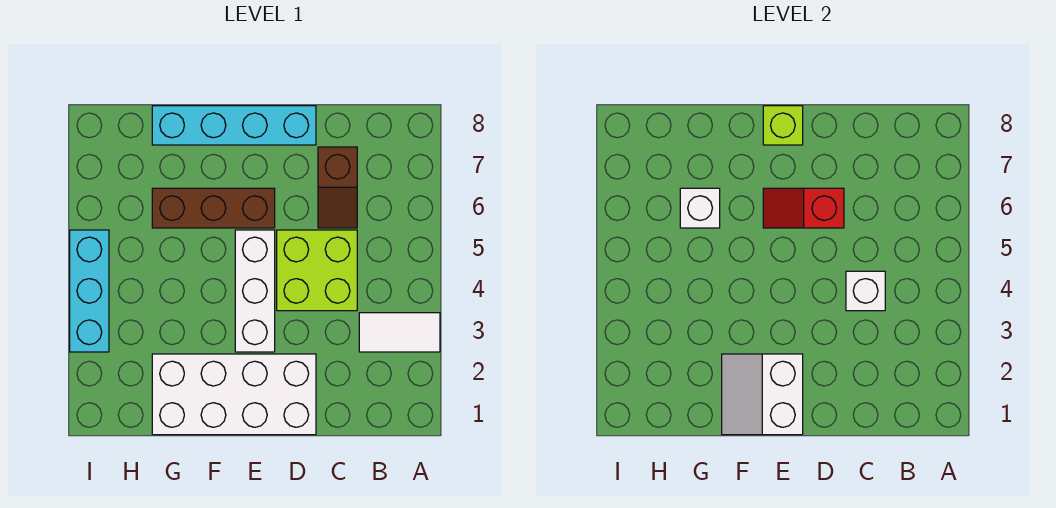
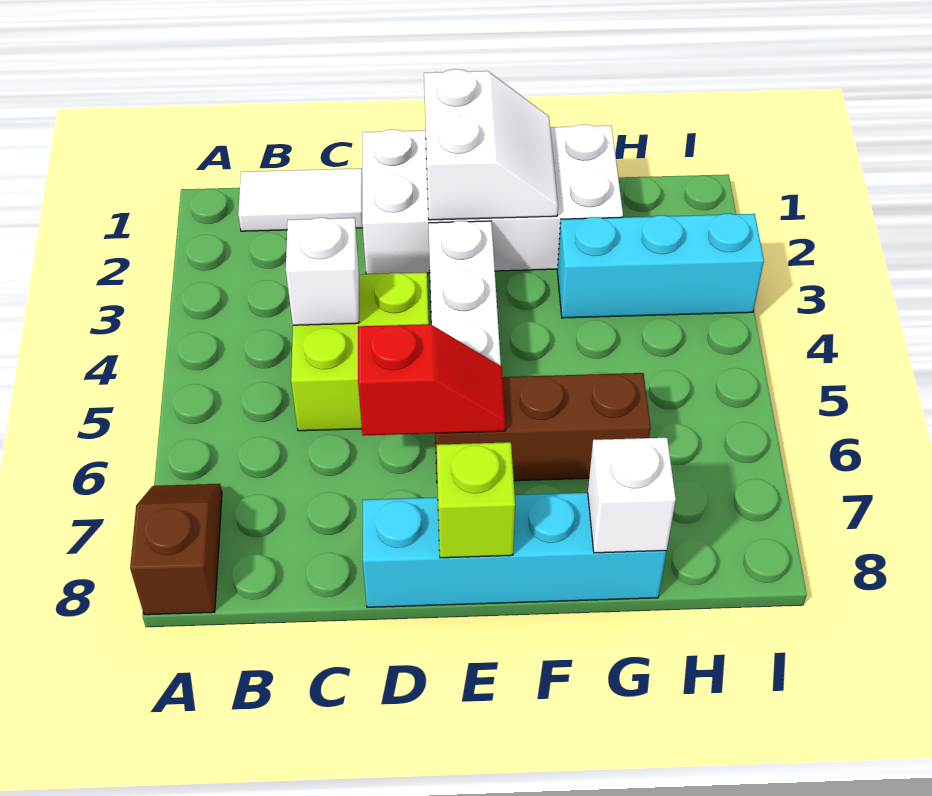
white 1x2 tile [359,313,440,352] -> white 1x2 tile moved to [238,168,363,231]
brown 1x2 slope [318,147,357,228] -> brown 1x2 slope moved to [130,484,222,615]
white 1x1 brick [680,188,720,228] -> white 1x1 brick moved to [588,438,676,553]
cyan 1x3 brick [70,230,109,352] -> cyan 1x3 brick turned to [557,214,764,318]

